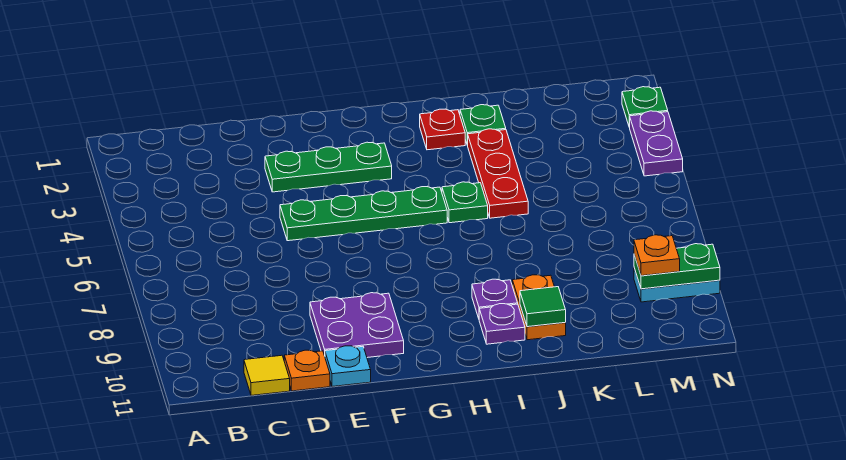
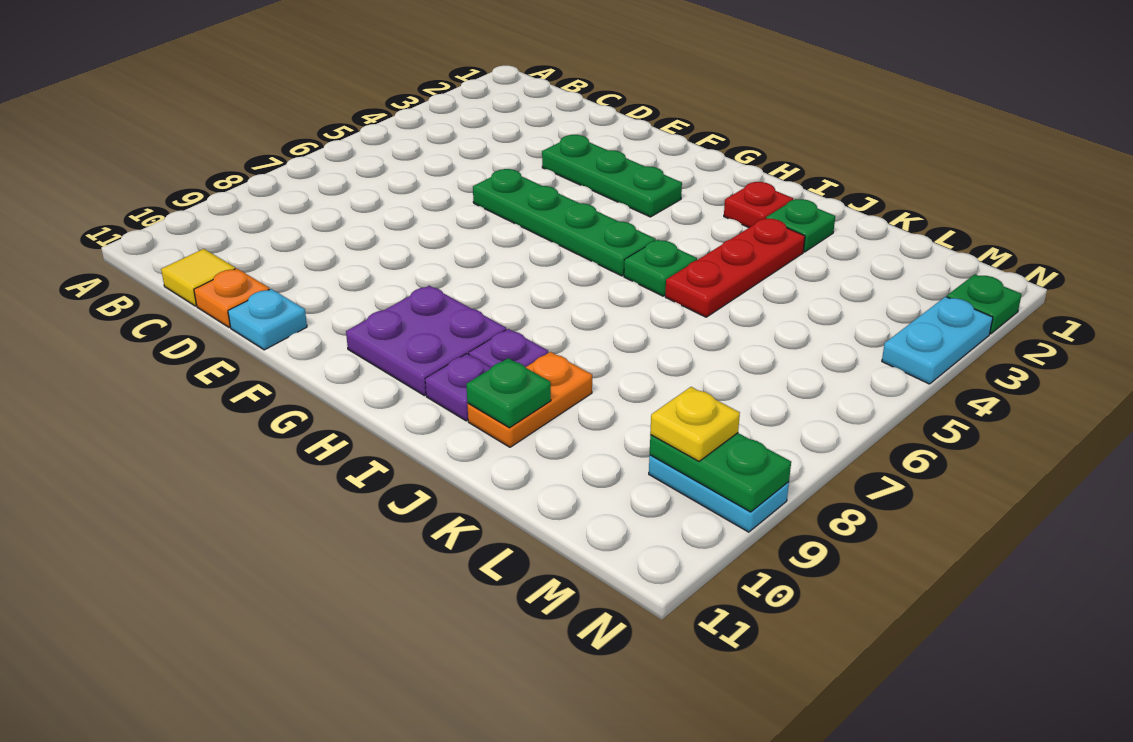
purple 2x2 plate [310,293,404,358] -> purple 2x2 plate moved to [346,286,506,396]
green 1x1 tile [520,287,566,327] -> green 1x1 plate [466,358,551,428]
orange 1x1 plate [634,235,680,276] -> yellow 1x1 plate [650,387,740,461]
purple 1x2 plate [630,111,683,176] -> cyan 1x2 plate [882,297,993,384]

